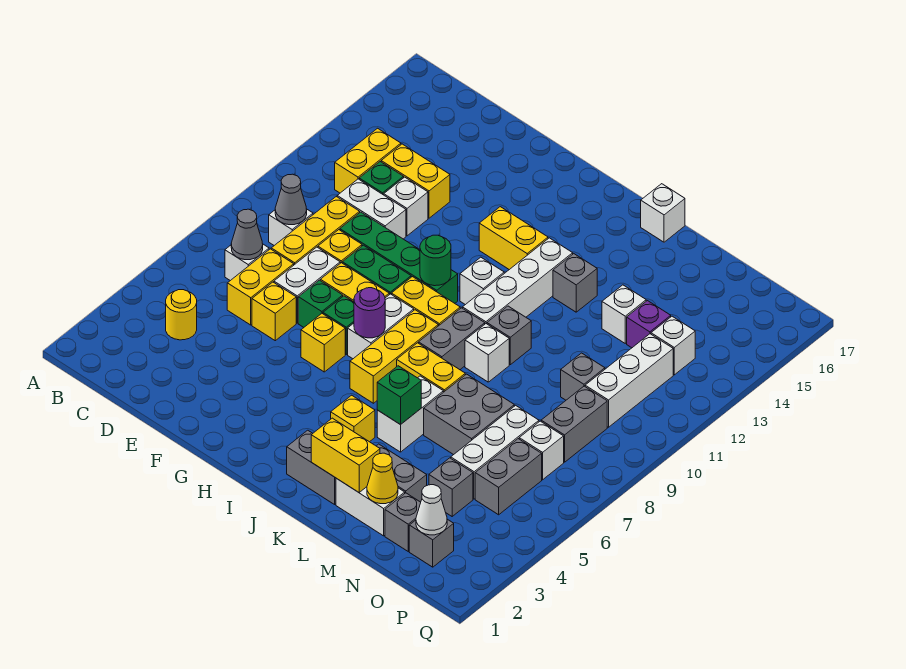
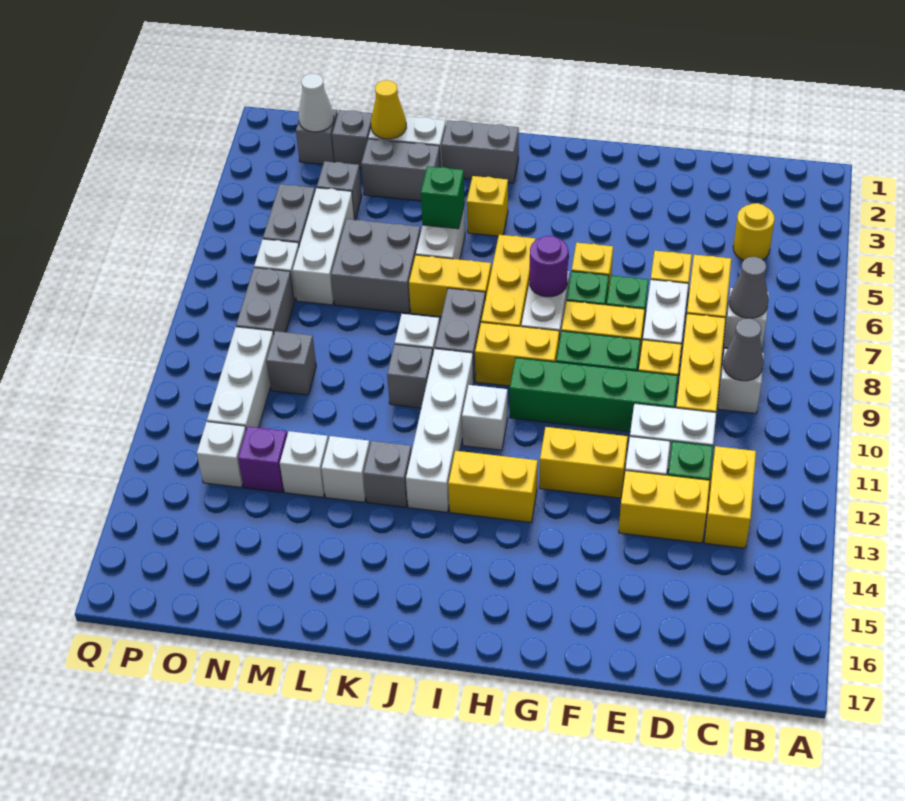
green 1x1 round brick [420,235,451,286] -> none
yellow 1x2 brick [311,418,380,492] -> yellow 1x2 brick moved to [539,427,628,498]
white 1x1 brick [641,184,685,242] -> white 1x1 brick moved to [322,436,370,502]

